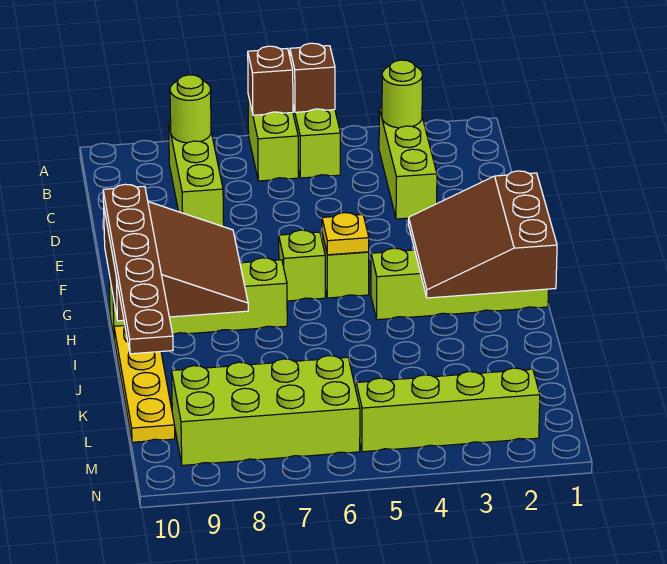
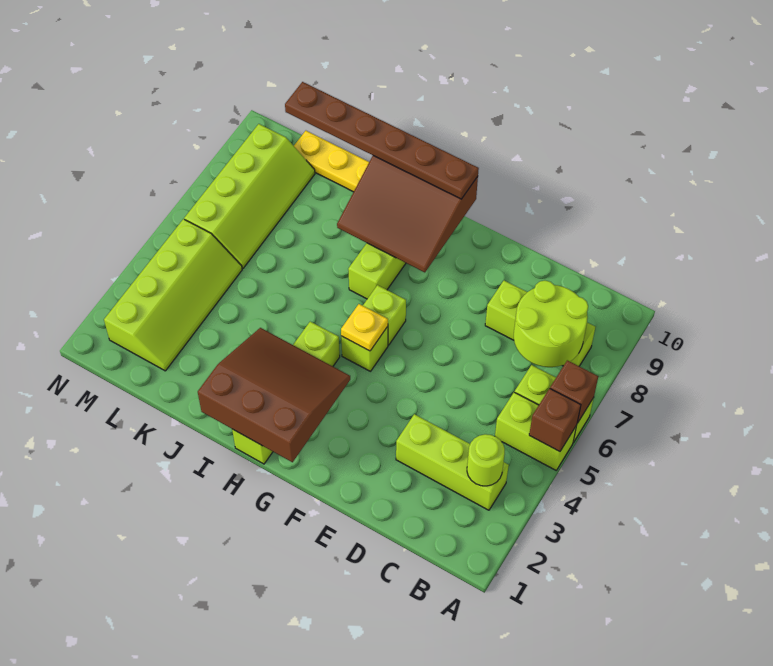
lime 1x1 round brick [170,75,211,143] -> lime 2x2 round brick [514,281,588,367]
lime 2x4 brick [172,356,360,465] -> lime 2x4 slope [184,124,315,268]

